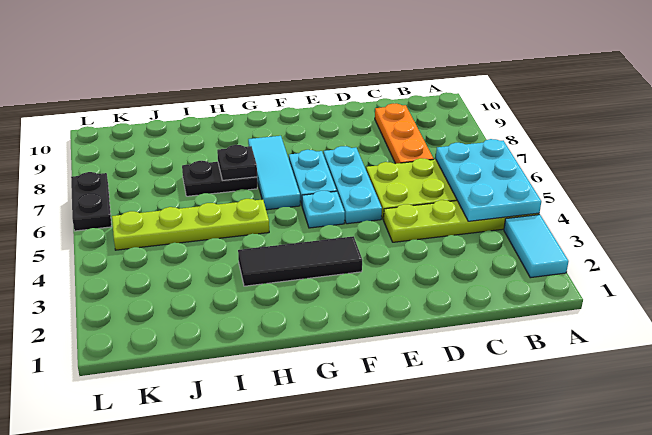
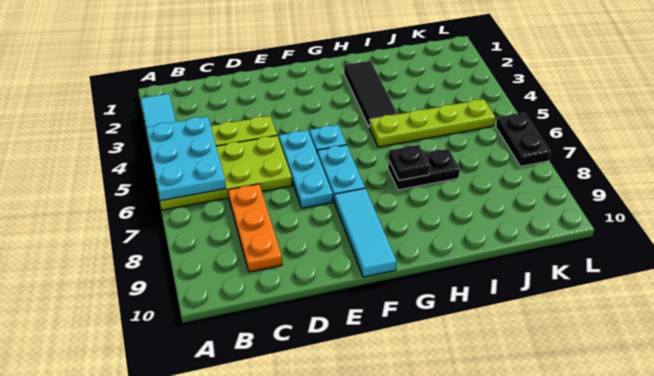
black 1x3 tile [238,236,362,286] -> black 1x3 tile turned to [344,61,397,127]
cyan 1x3 tile [248,136,300,210] -> cyan 1x3 tile moved to [335,188,397,277]

